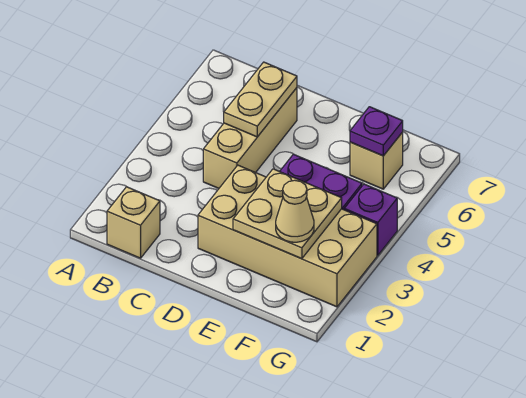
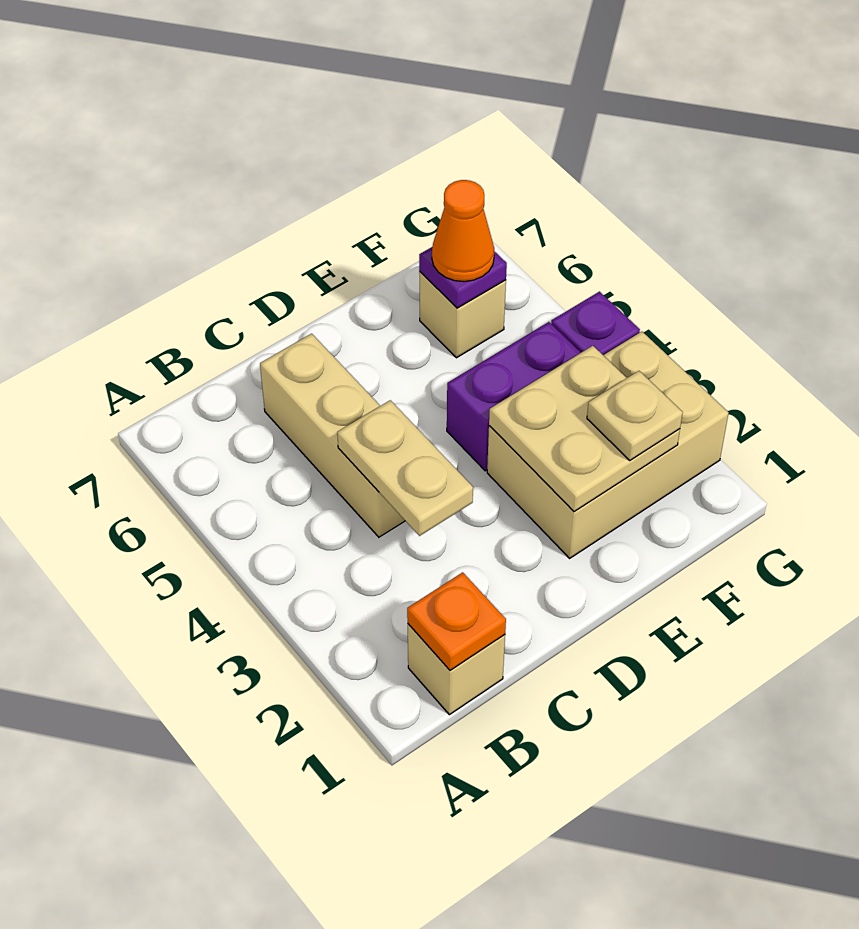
none -> orange 1x1 plate [407,572,506,670]
tan 1x2 plate [224,62,297,137] -> tan 1x2 plate moved to [337,400,473,536]
tan 2x4 brick [198,165,377,307] -> tan 2x3 brick [487,332,728,558]
tan 1x1 cone [276,180,314,242] -> tan 1x1 plate [587,371,683,460]
none -> orange 1x1 cone [432,180,494,282]

